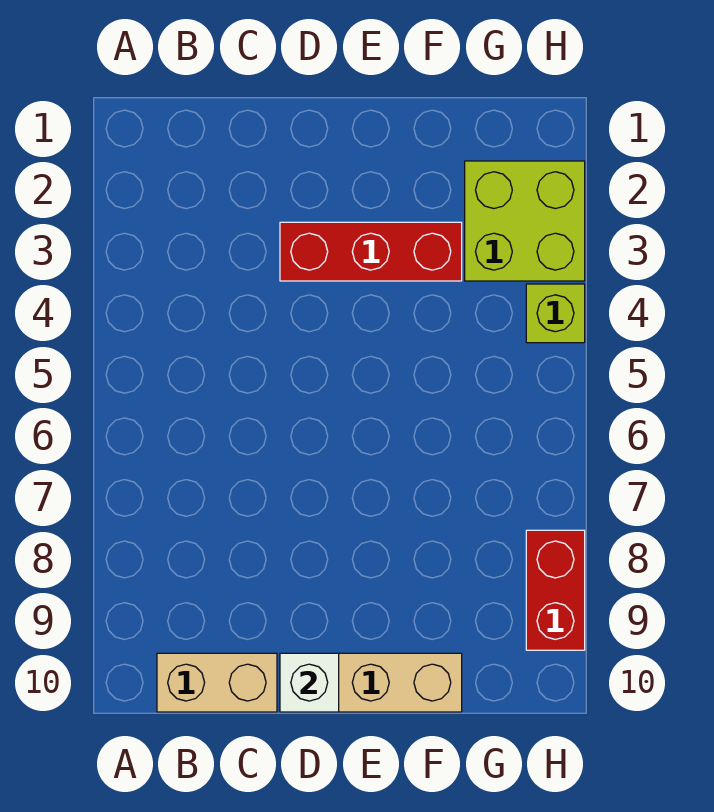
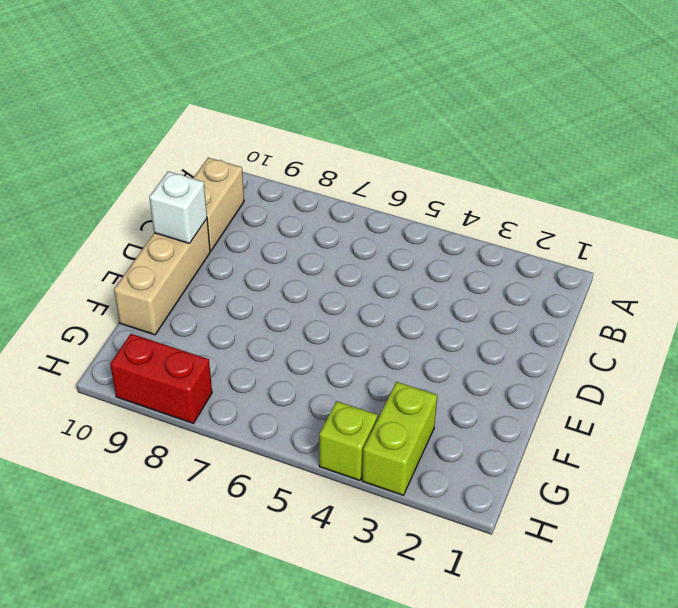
red 1x3 brick [280,222,462,281] -> none
lime 2x2 brick [465,161,585,281] -> lime 1x2 brick [362,382,437,495]

